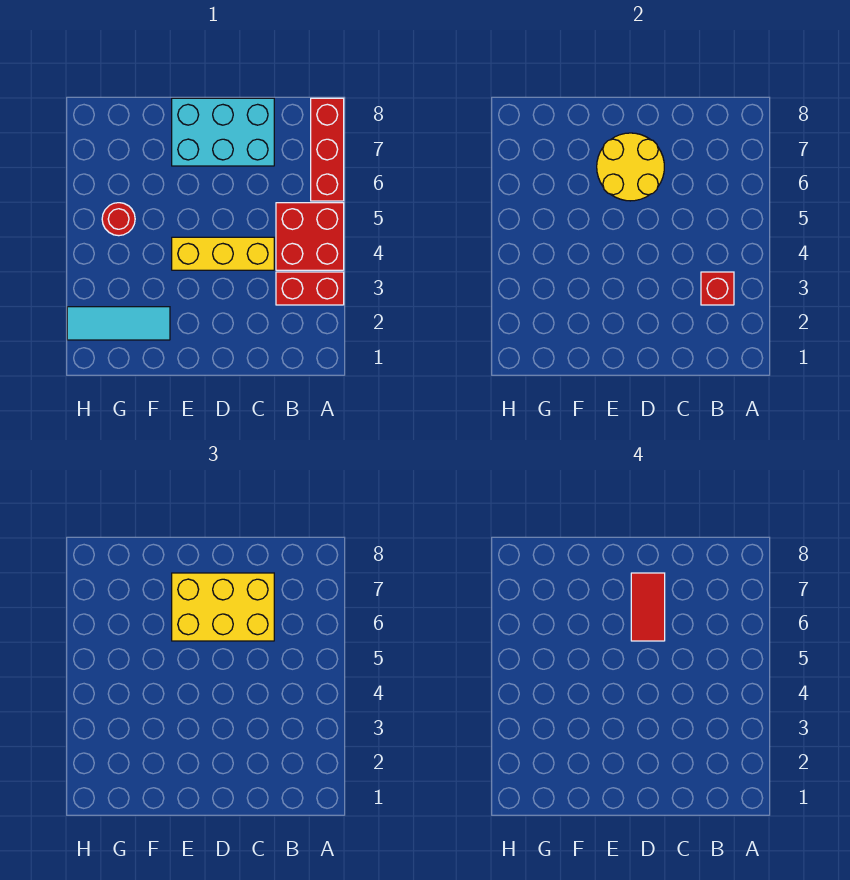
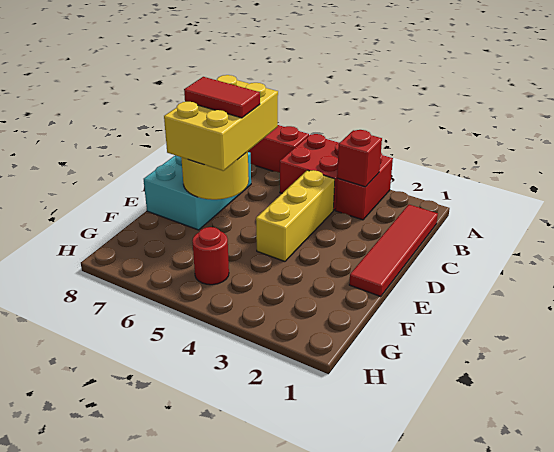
none -> red 1x4 tile [349,205,438,297]
cyan 1x3 tile [67,307,170,340] -> none

